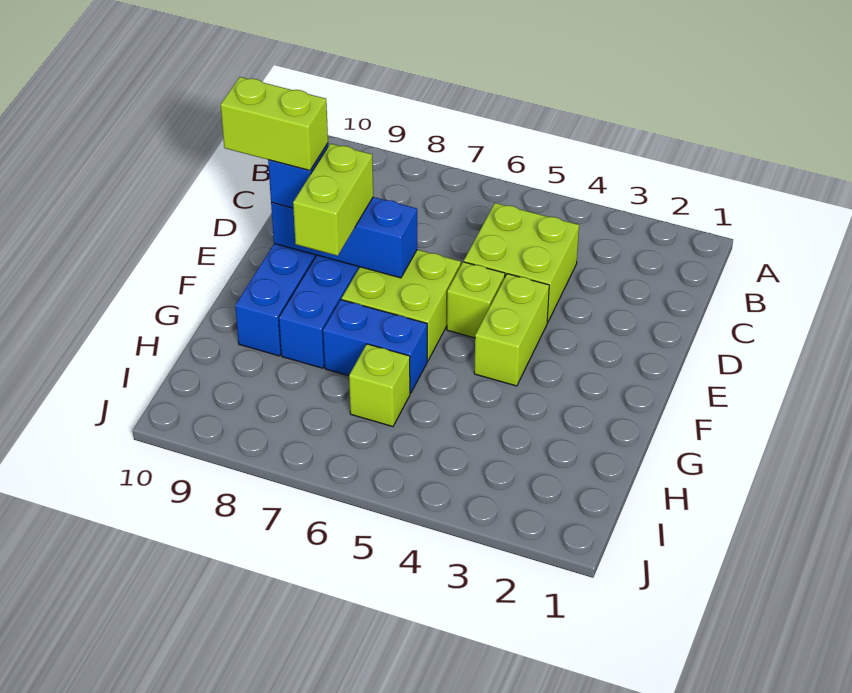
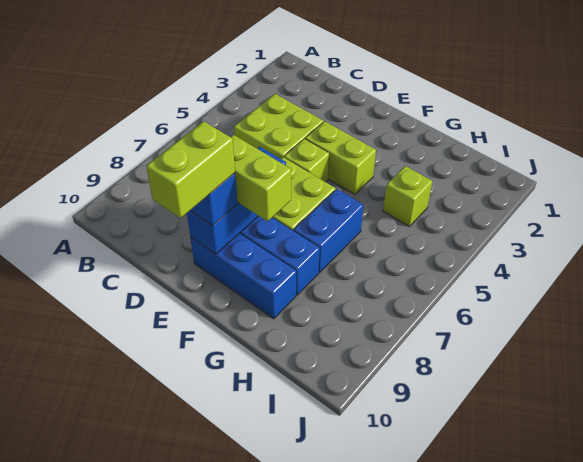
lime 1x1 brick [349,344,410,427] -> lime 1x1 brick moved to [383,166,432,226]

